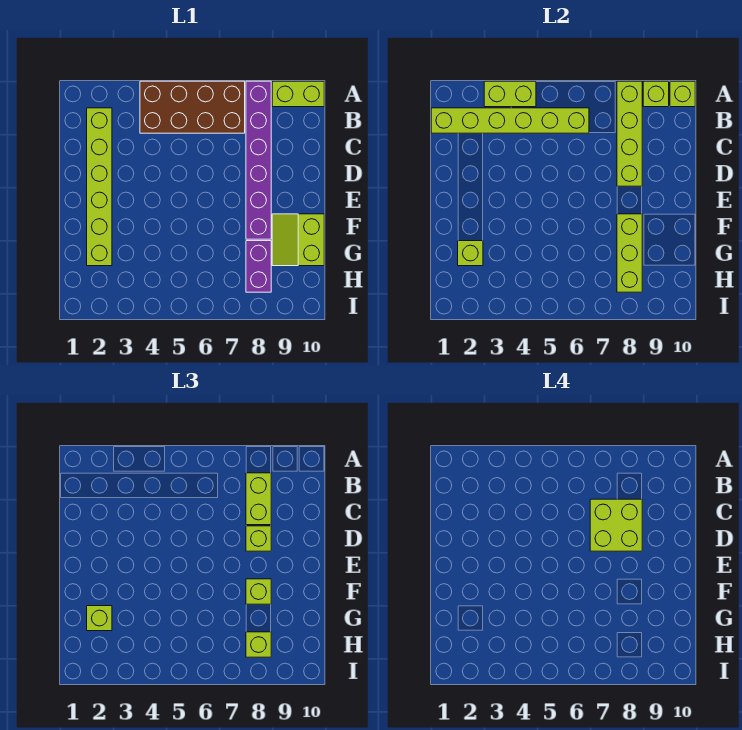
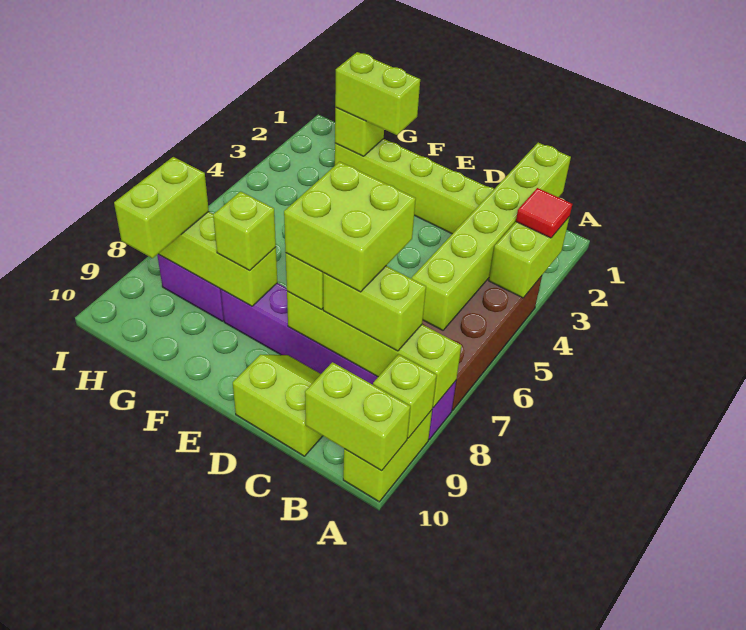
none -> red 1x1 tile [516,188,572,238]
lime 1x1 brick [670,81,695,107] -> lime 1x2 brick [305,362,410,471]
lime 2x2 slope [272,214,324,266] -> lime 2x2 slope moved to [233,355,322,456]
lime 1x1 brick [87,606,112,631] -> lime 1x2 brick [335,52,420,135]
lime 1x1 brick [246,632,271,657] -> lime 1x2 brick [114,157,209,258]

